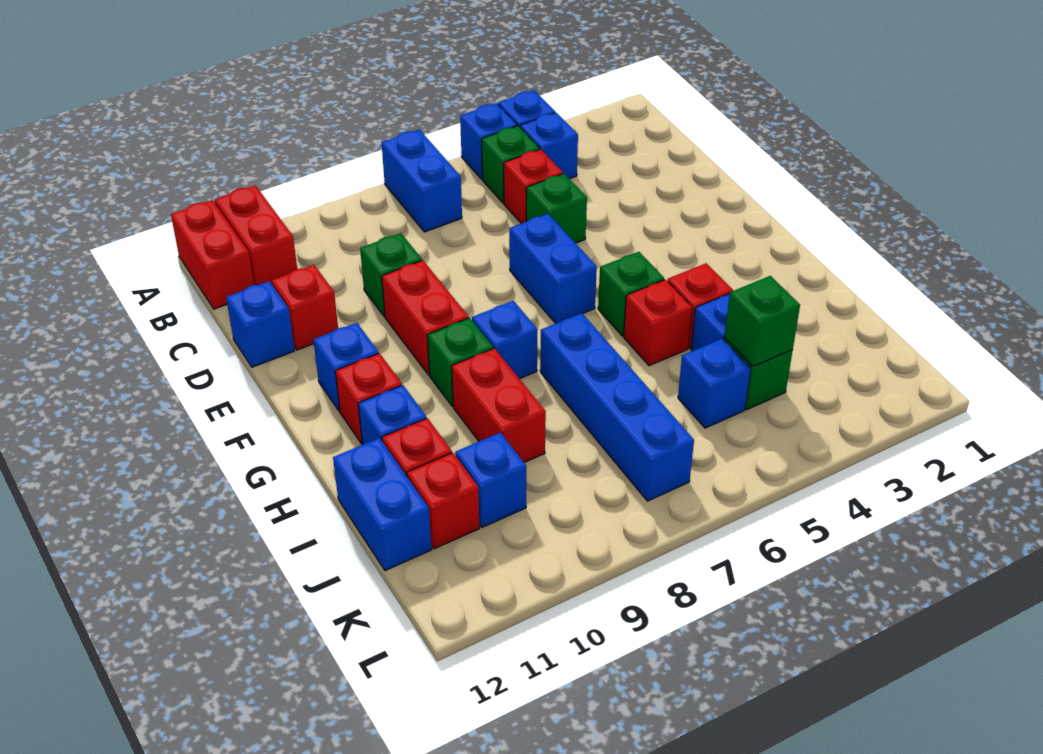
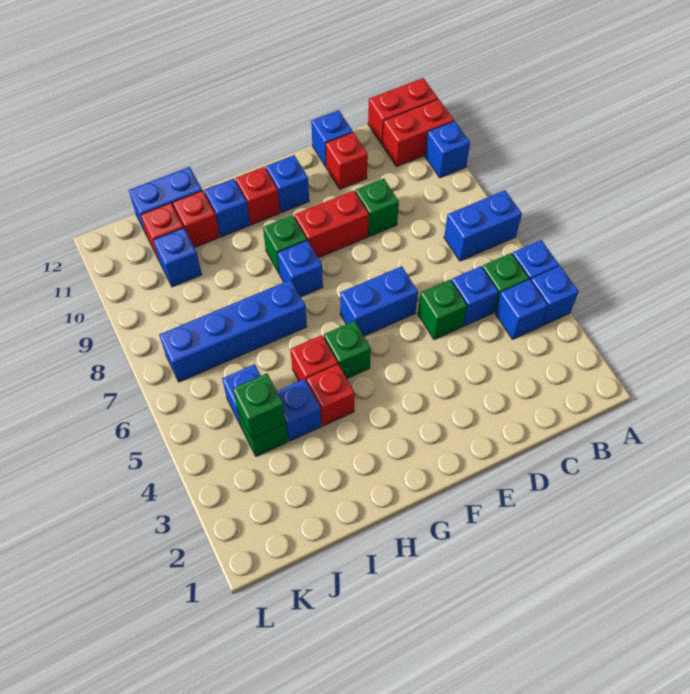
none -> blue 1x1 brick [425,121,470,178]
red 1x1 brick [504,149,563,223] -> blue 1x1 brick [451,266,498,326]
red 1x2 brick [452,348,546,462] -> none

